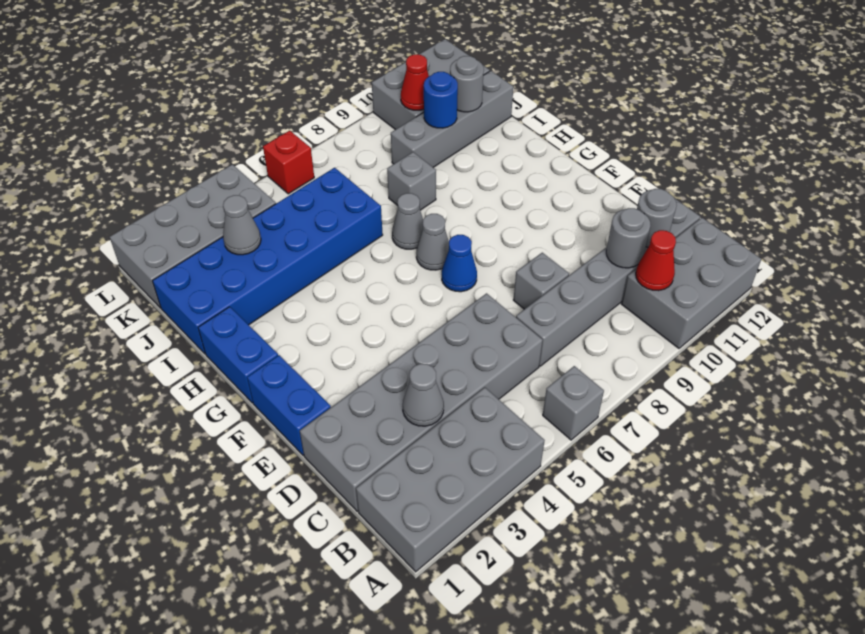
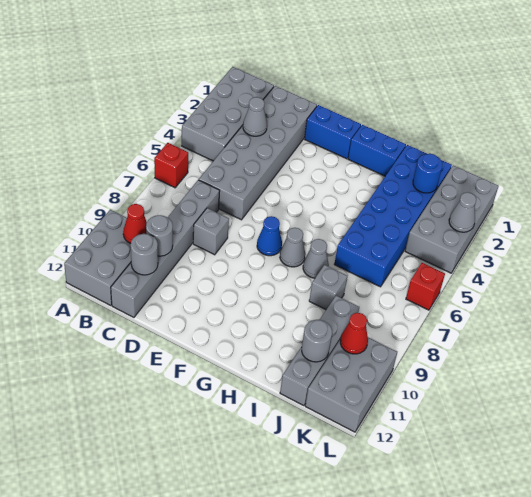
grey 1x1 brick [543,366,604,440] -> red 1x1 brick [154,143,188,188]
grey 1x1 cone [223,195,261,255] -> grey 1x1 cone moved to [449,192,476,232]
blue 1x1 round brick [424,72,458,128] -> blue 1x1 round brick moved to [413,154,442,193]

